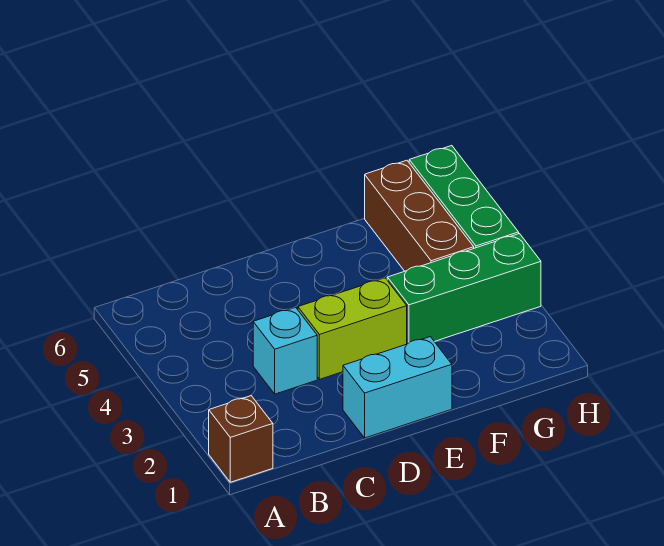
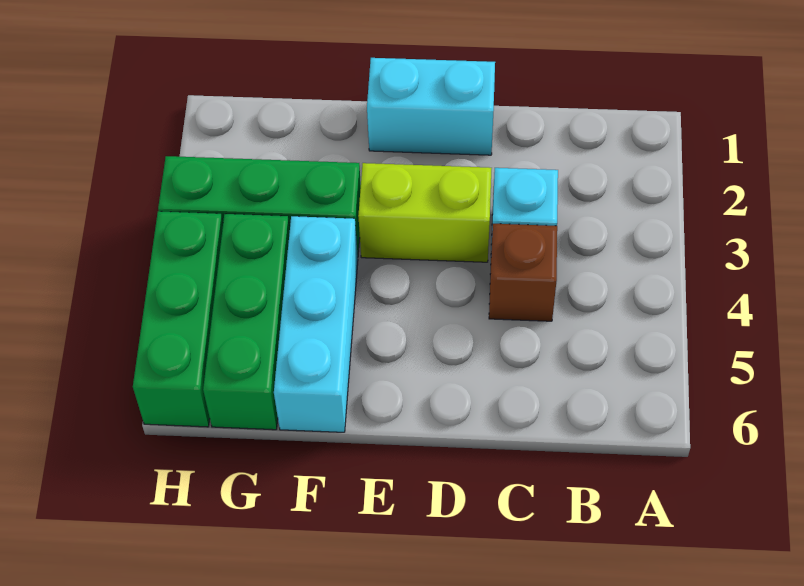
brown 1x1 brick [209,396,273,482] -> brown 1x1 brick moved to [489,224,557,321]
none -> cyan 1x3 brick [274,216,358,432]
brown 1x3 brick [365,160,474,271] -> green 1x3 brick [203,214,290,430]

